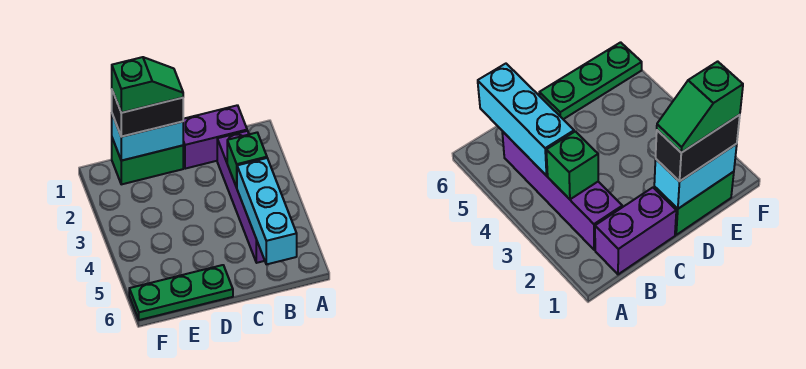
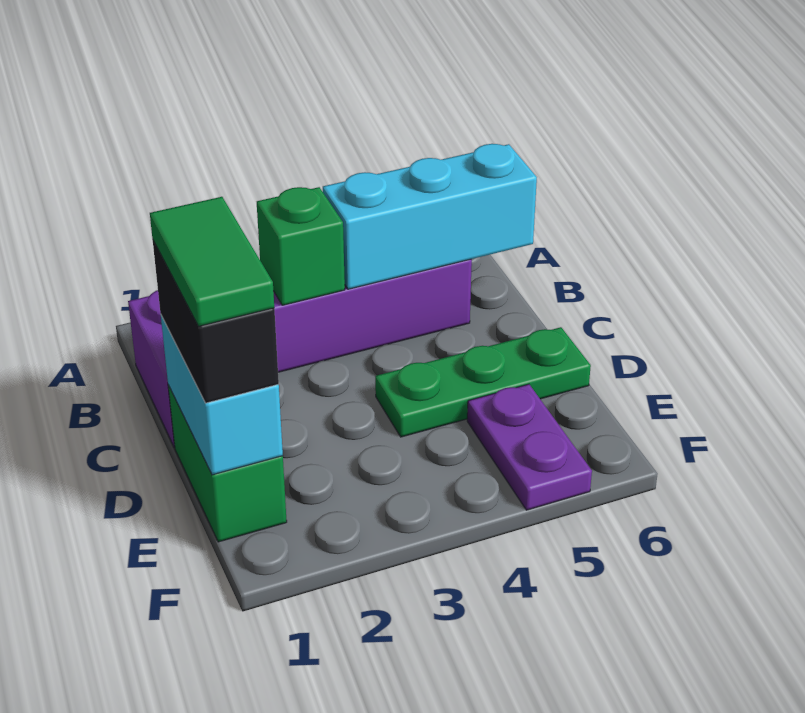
green 1x2 slope [112,57,183,113] -> green 1x2 tile [150,197,274,326]
green 1x3 plate [129,265,233,320] -> green 1x3 plate turned to [375,327,591,437]
none -> purple 1x2 plate [467,384,592,510]

